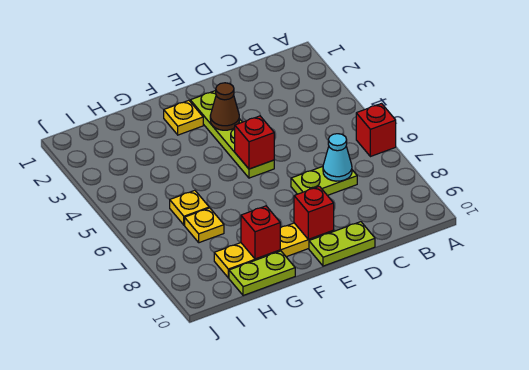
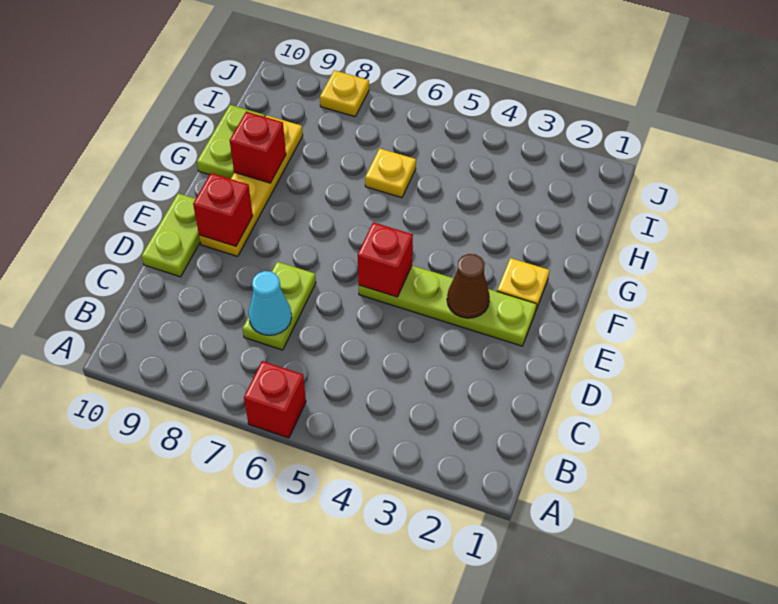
yellow 1x1 plate [185,208,224,243] -> yellow 1x1 plate moved to [320,70,369,117]

